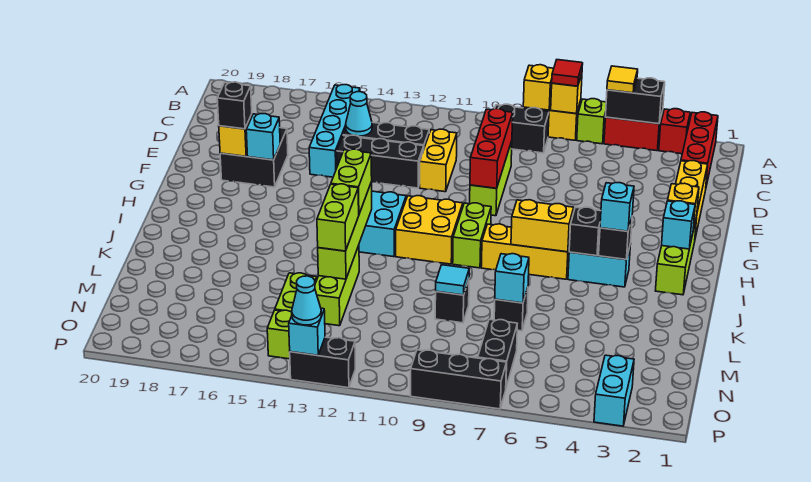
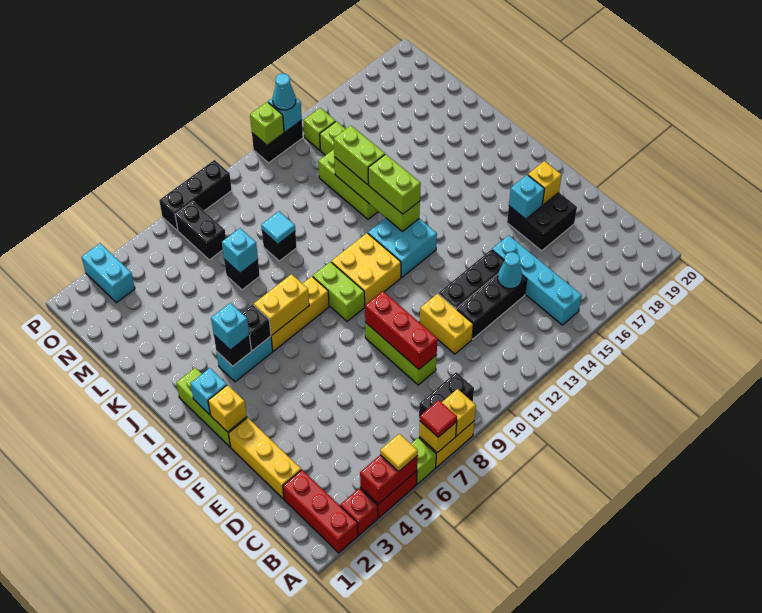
black 1x2 brick [605,78,665,124] -> red 1x2 brick [360,455,418,504]
black 1x1 brick [217,82,252,129] -> none
none -> lime 1x1 brick [250,102,284,145]

